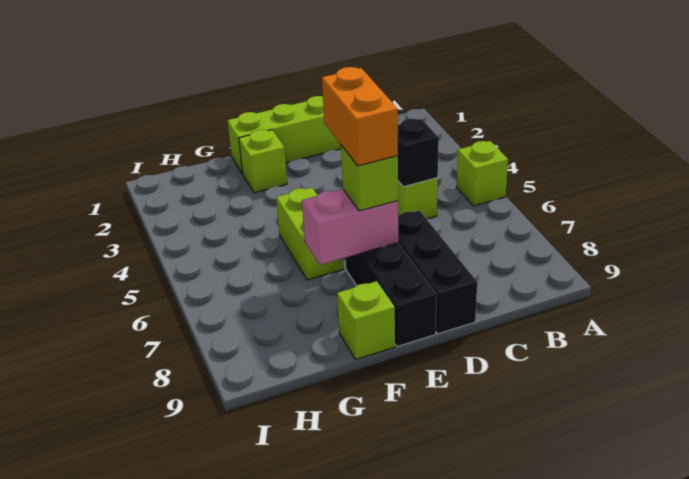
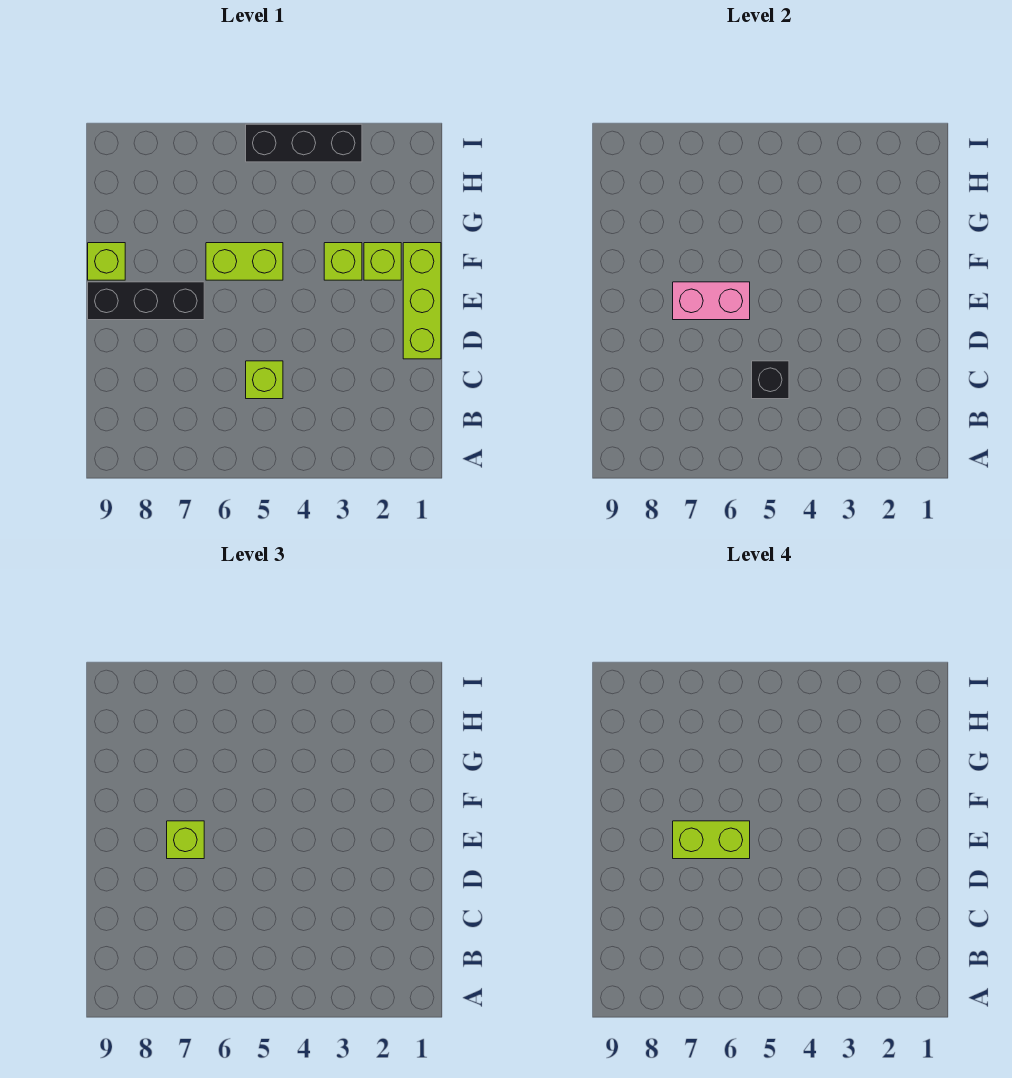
lime 1x1 brick [457,141,508,206] -> lime 1x1 brick moved to [324,243,362,280]
black 1x3 brick [398,210,477,334] -> black 1x3 brick moved to [246,124,362,162]
orange 1x2 brick [322,67,398,166] -> lime 1x2 brick [673,821,750,859]
pink 1x2 brick [302,189,398,265] -> pink 1x2 brick turned to [673,282,750,320]

